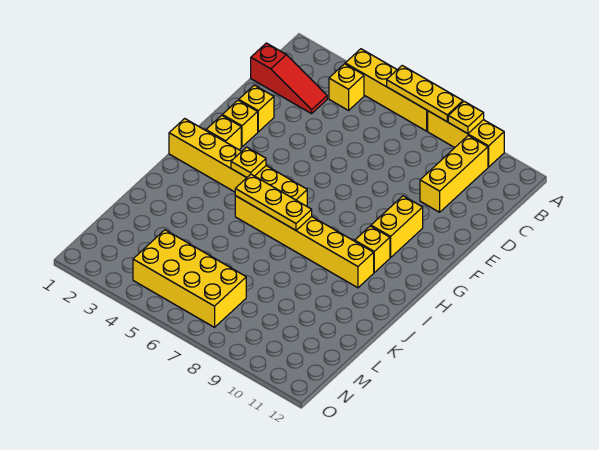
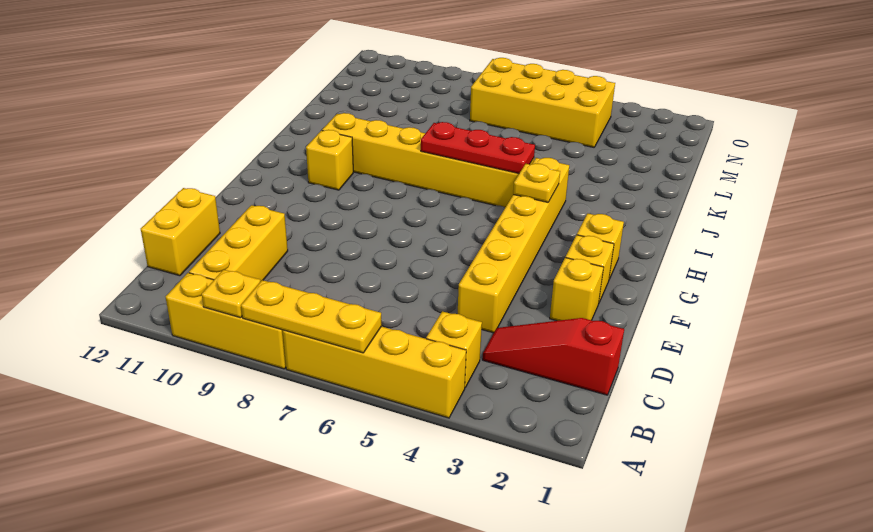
yellow 1x2 brick [371,196,423,258] -> yellow 1x2 brick moved to [141,188,220,276]
yellow 1x6 brick [169,119,307,206] -> yellow 1x6 brick turned to [458,158,569,333]
yellow 1x3 plate [235,174,312,230] -> red 1x3 plate [421,122,535,173]

